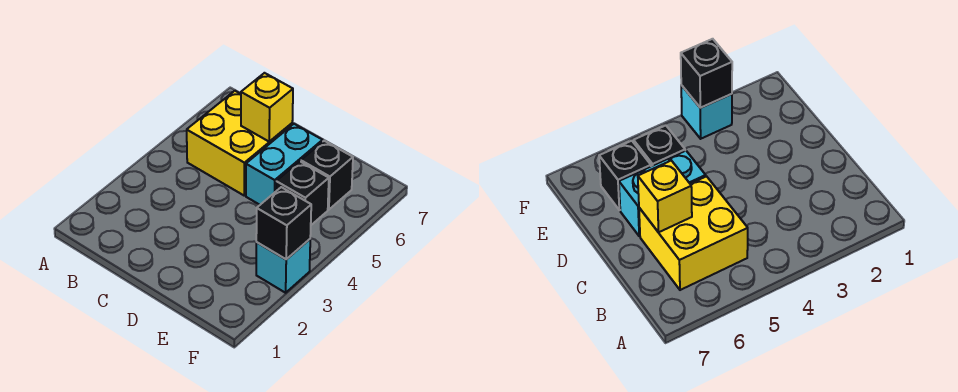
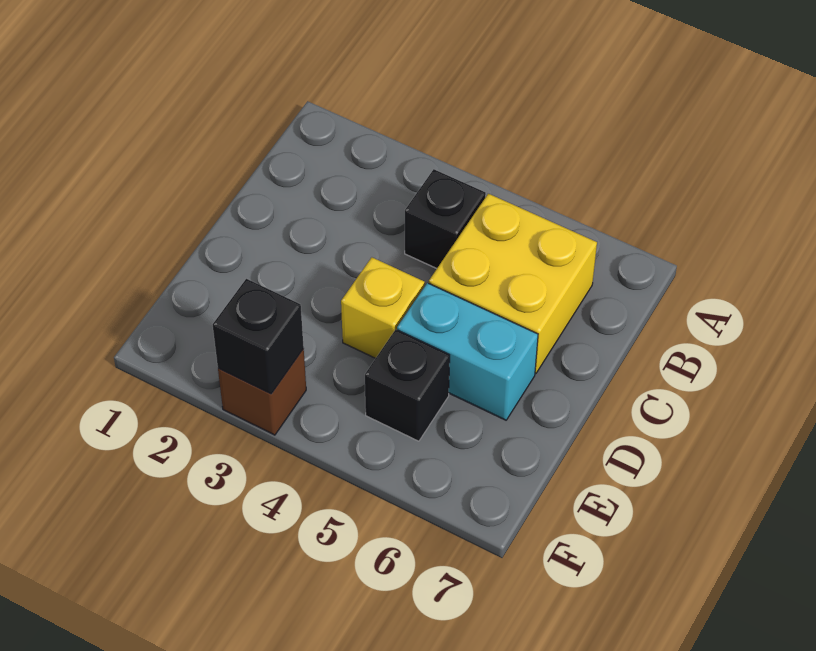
yellow 1x1 brick [241,73,293,142] -> yellow 1x1 brick moved to [341,257,425,358]
black 1x1 brick [301,141,353,210] -> black 1x1 brick moved to [405,169,486,269]
cyan 1x1 brick [256,239,310,293] -> brown 1x1 brick [218,349,306,435]

